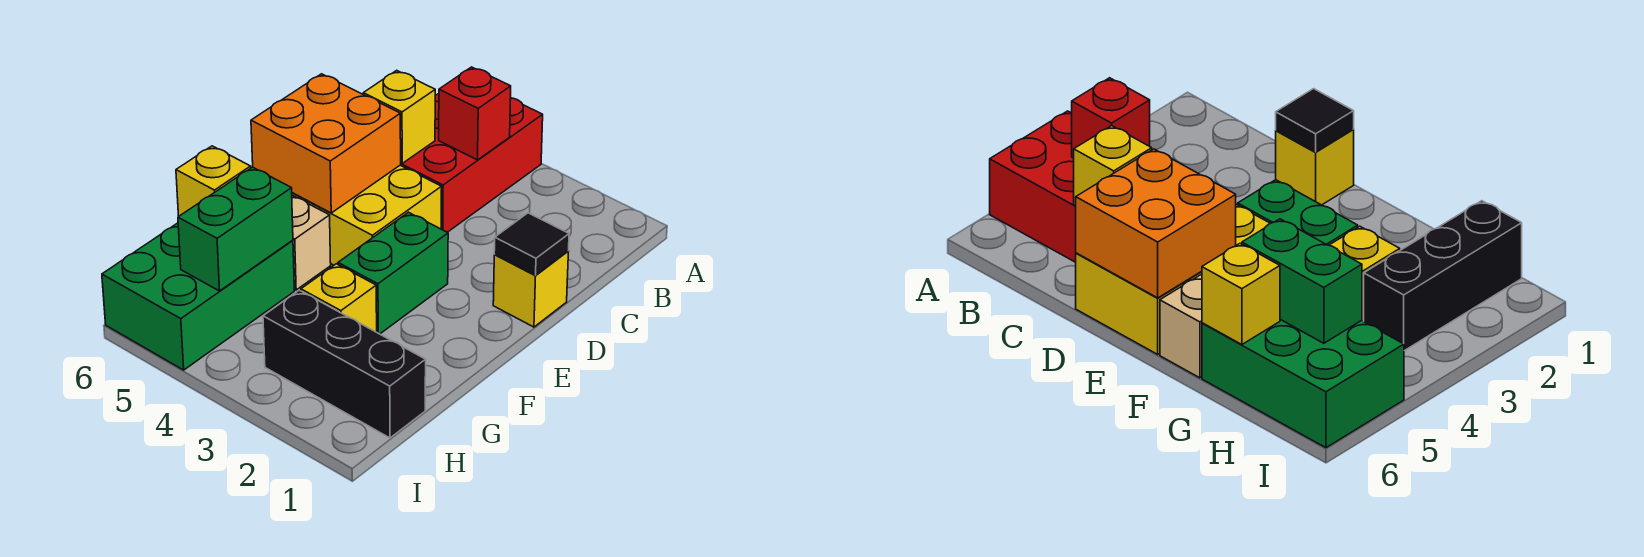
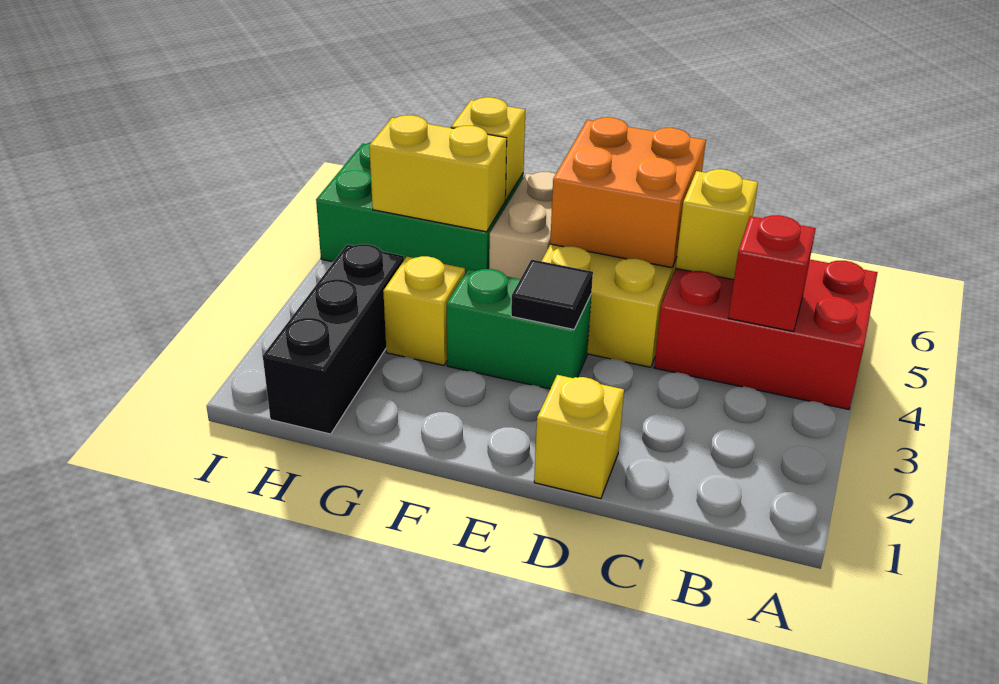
black 1x1 tile [494,213,569,275] -> black 1x1 tile moved to [511,260,593,329]
green 1x2 brick [178,167,293,291] -> yellow 1x2 brick [369,115,507,232]

